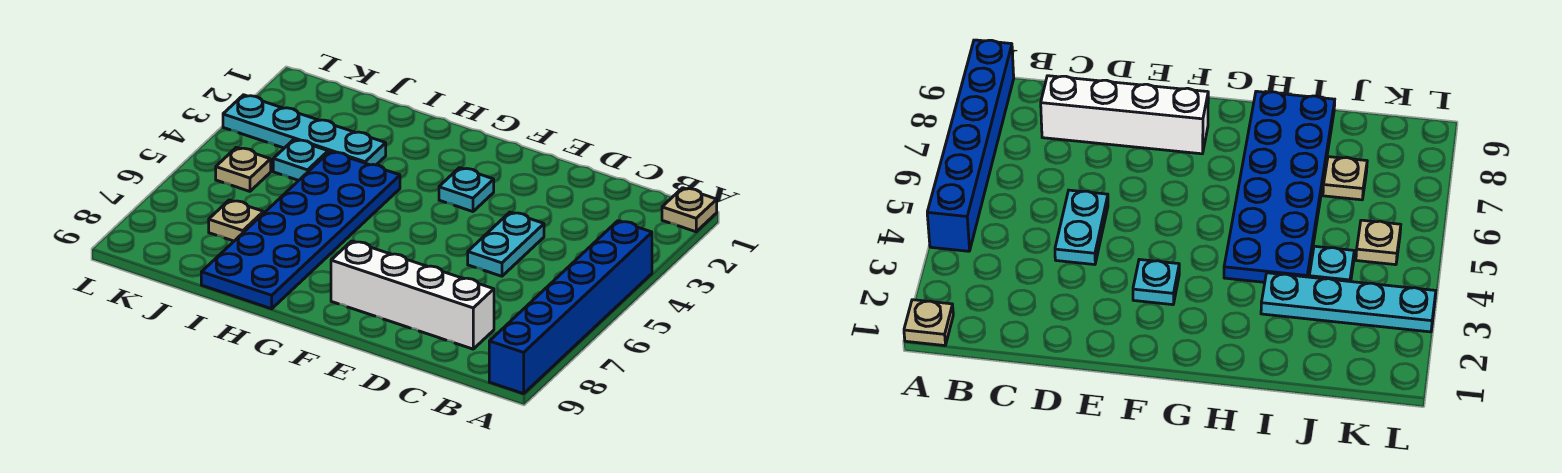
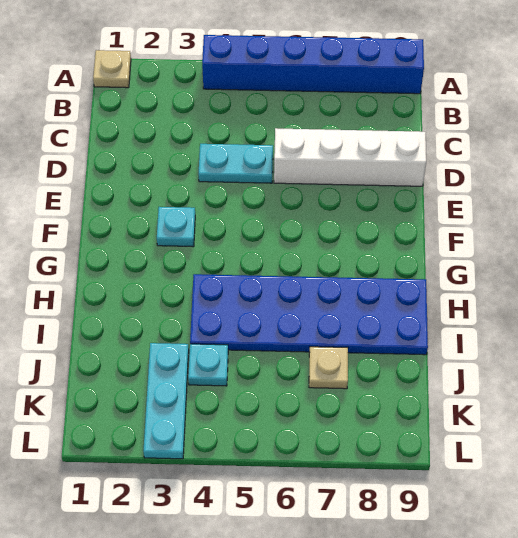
white 1x4 brick [331,241,494,349] -> white 1x4 brick turned to [274,128,426,186]
cyan 1x4 plate [223,95,386,165] -> cyan 1x3 plate [143,343,189,459]
tan 1x1 plate [216,147,271,191] -> none

